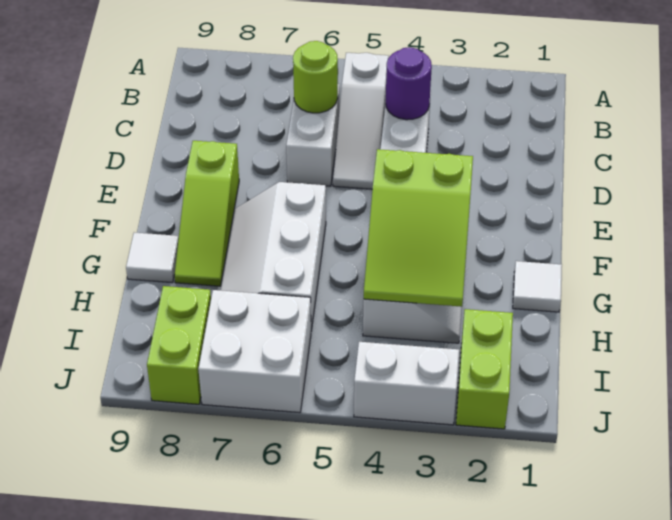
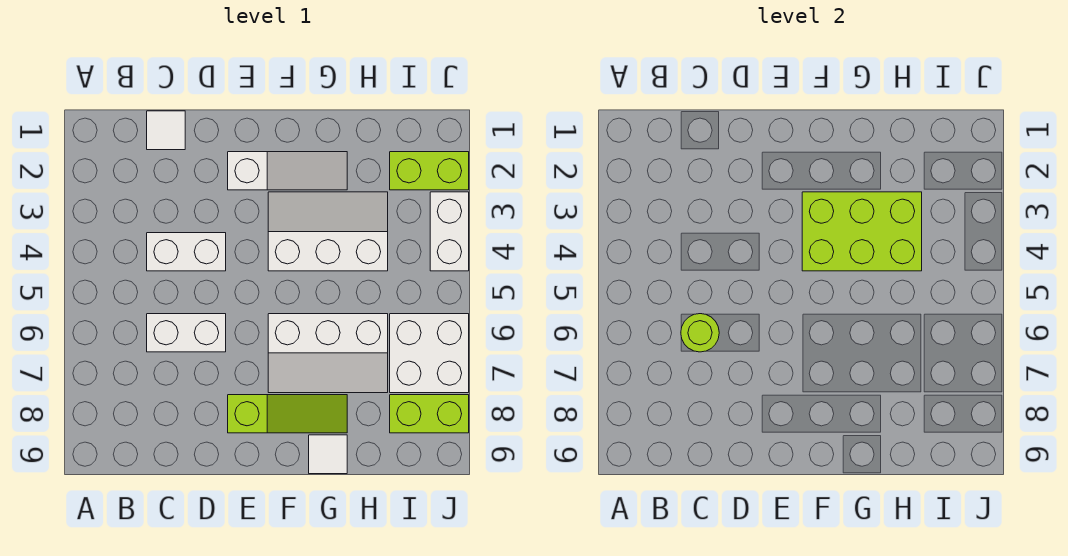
white 1x3 slope [333,53,389,189] -> white 1x3 slope moved to [228,152,347,190]
purple 1x1 round brick [386,47,432,120] -> none
lime 2x3 slope [364,149,473,307] -> lime 2x3 brick [802,192,922,271]
white 1x1 tile [513,261,562,312] -> white 1x1 tile moved to [147,111,185,150]

